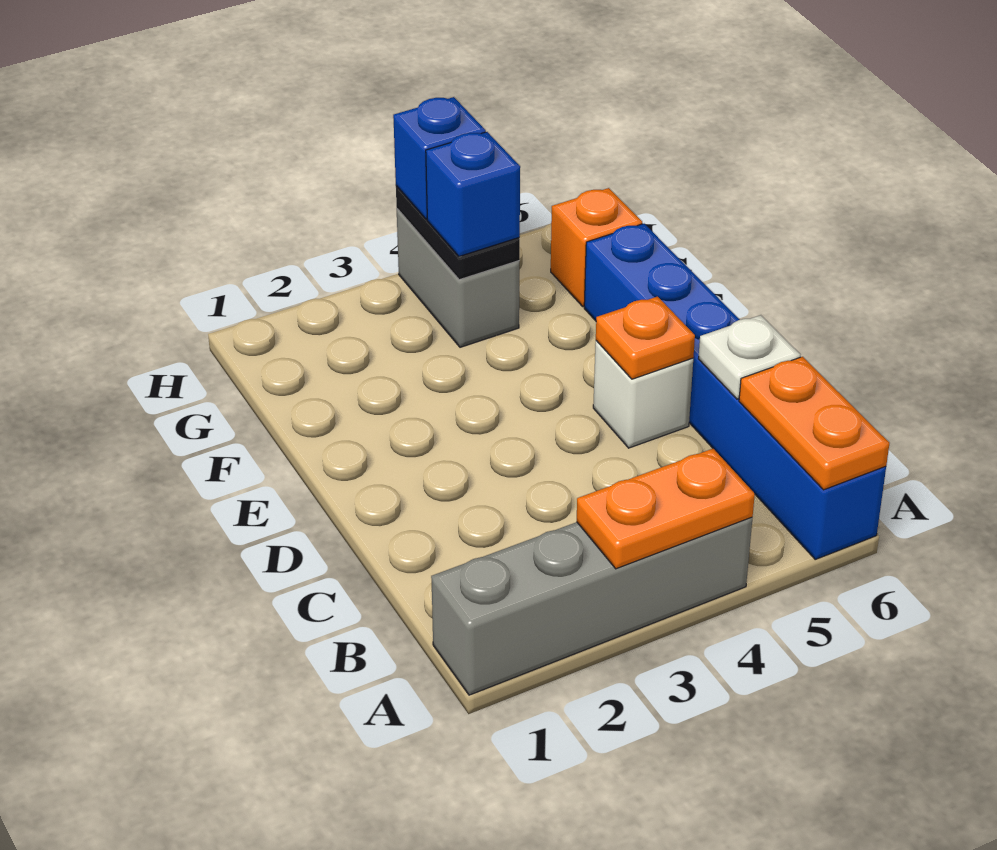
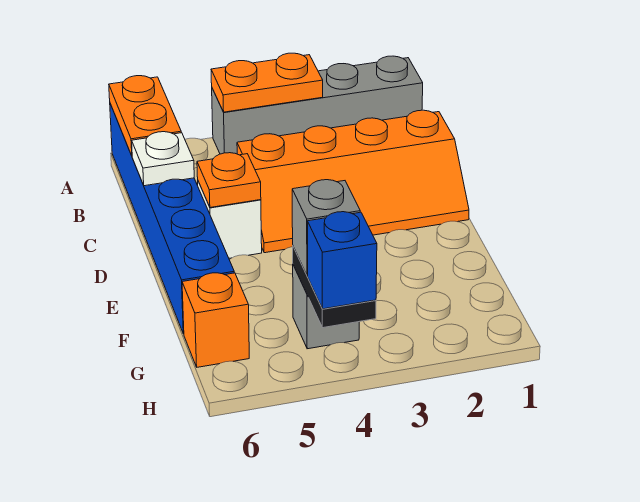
none -> orange 2x4 slope [237,110,469,253]
grey 1x2 brick [397,209,520,347] -> grey 1x1 brick [293,265,359,349]
blue 1x1 brick [426,132,520,256] -> grey 1x1 brick [292,180,360,275]

